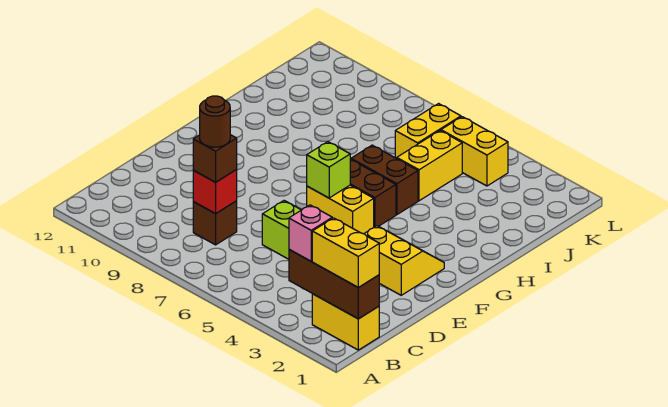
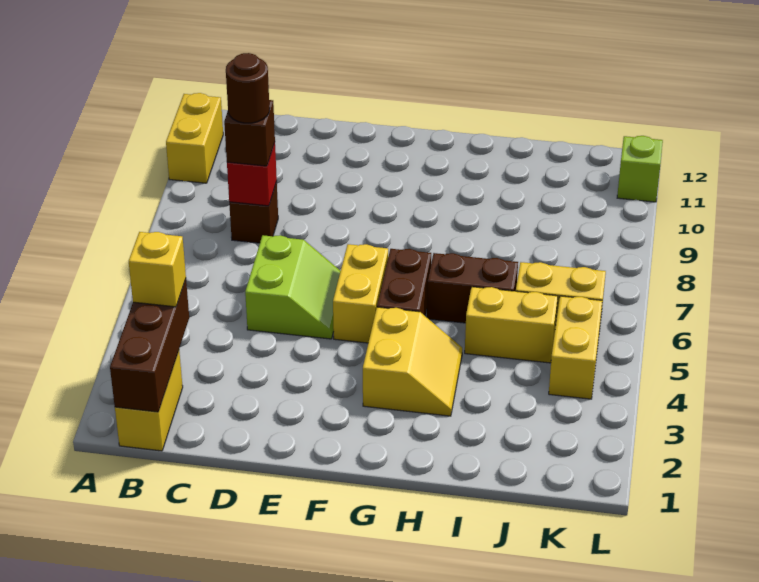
yellow 1x2 brick [312,218,379,288] -> yellow 1x2 brick moved to [166,93,223,183]
pink 1x1 brick [289,205,332,261] -> yellow 1x1 brick [129,232,186,307]
yellow 2x2 slope [364,226,444,295] -> yellow 2x2 slope moved to [363,307,462,416]
lime 1x1 brick [307,142,350,198] -> lime 1x1 brick moved to [617,136,663,202]
brown 1x2 brick [351,145,418,215] -> brown 1x2 brick turned to [427,253,518,323]

